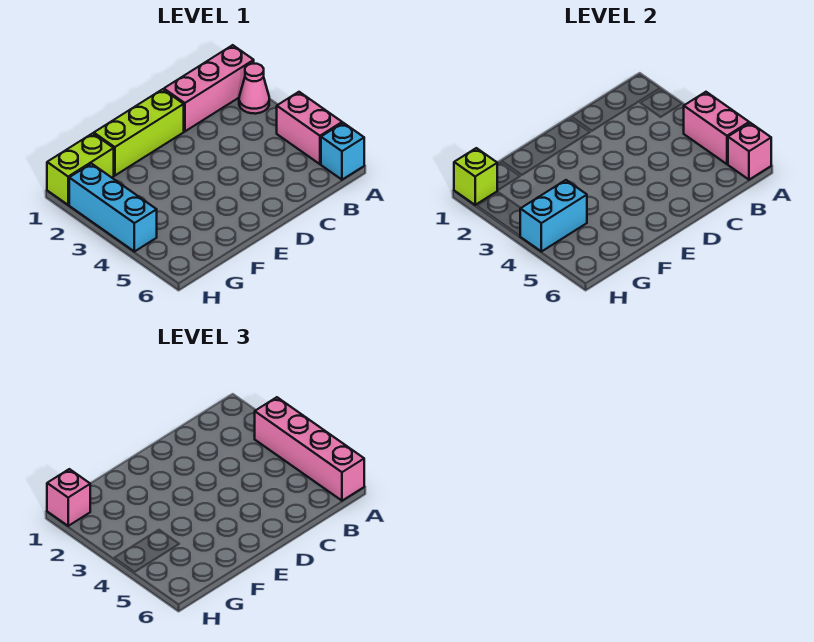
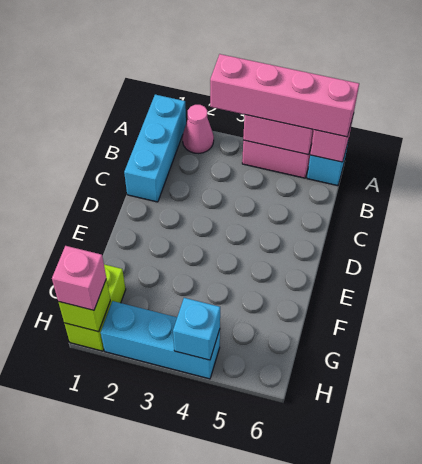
pink 1x3 brick [164,45,254,131] -> cyan 1x3 brick [124,95,186,202]
lime 1x3 brick [94,89,184,176] -> none
cyan 1x2 brick [520,180,587,252] -> cyan 1x1 brick [173,298,220,360]

